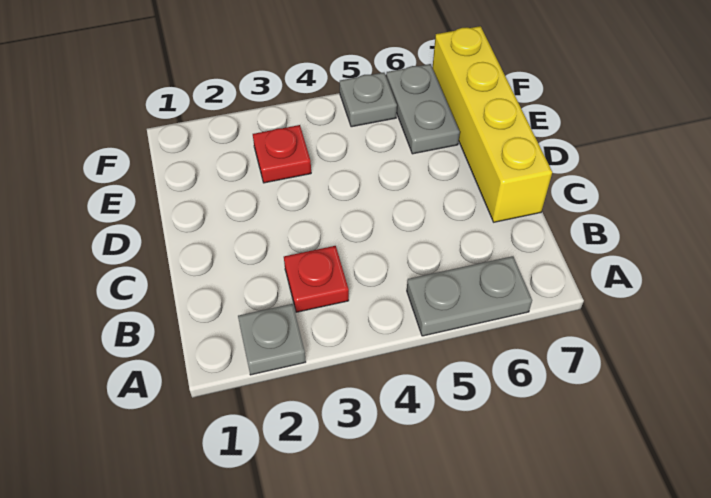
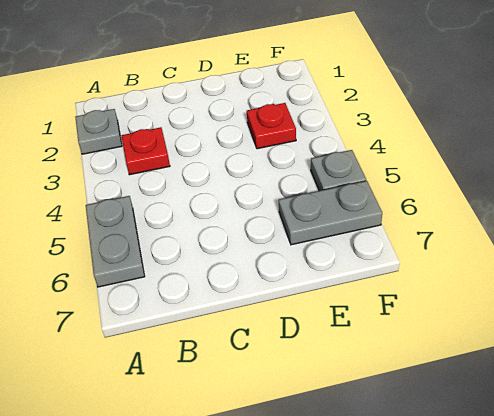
yellow 1x4 brick [432,26,552,222] -> none

